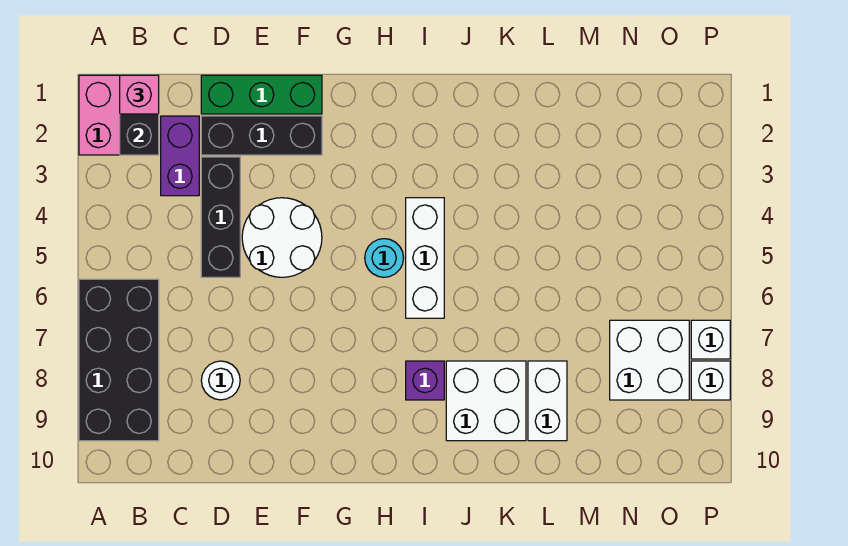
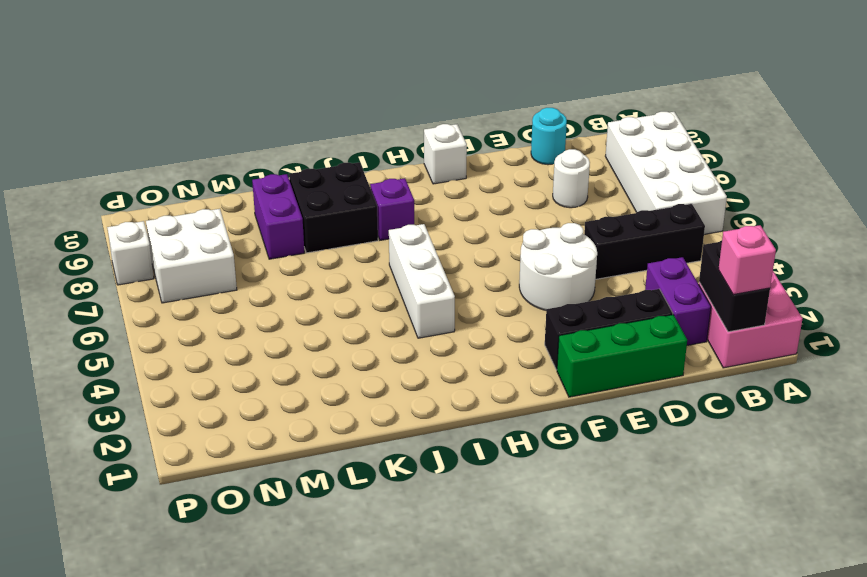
black 2x4 brick [79,279,159,441] -> white 2x4 brick [605,112,727,234]
black 1x3 brick [201,157,240,277] -> black 1x3 brick turned to [584,204,705,279]
cyan 1x1 round brick [365,239,404,277] -> cyan 1x1 round brick moved to [531,108,567,165]
white 2x2 brick [446,361,526,441] -> black 2x2 brick [289,162,378,253]
white 1x2 brick [528,361,567,441] -> purple 1x2 brick [252,174,304,259]
white 1x1 brick [691,320,730,359] -> white 1x1 brick moved to [424,124,467,184]

